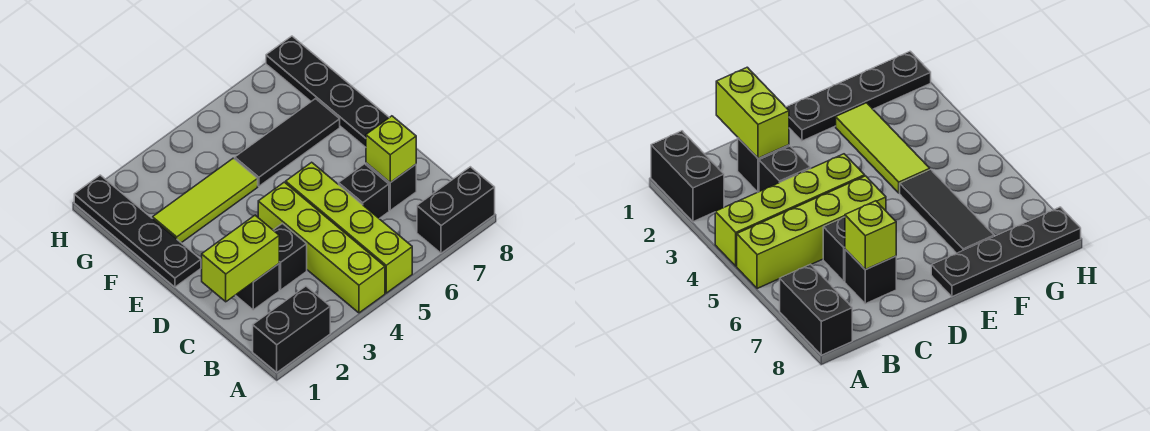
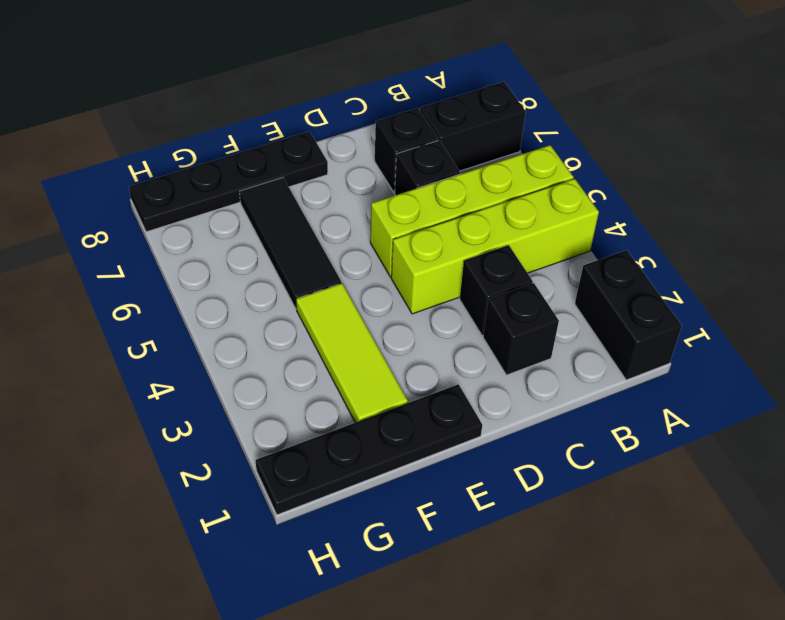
black 1x2 brick [417,167,495,253] -> black 1x2 brick turned to [420,82,526,171]
lime 1x2 brick [202,215,279,302] -> none
lime 1x1 brick [366,116,416,183] -> none

